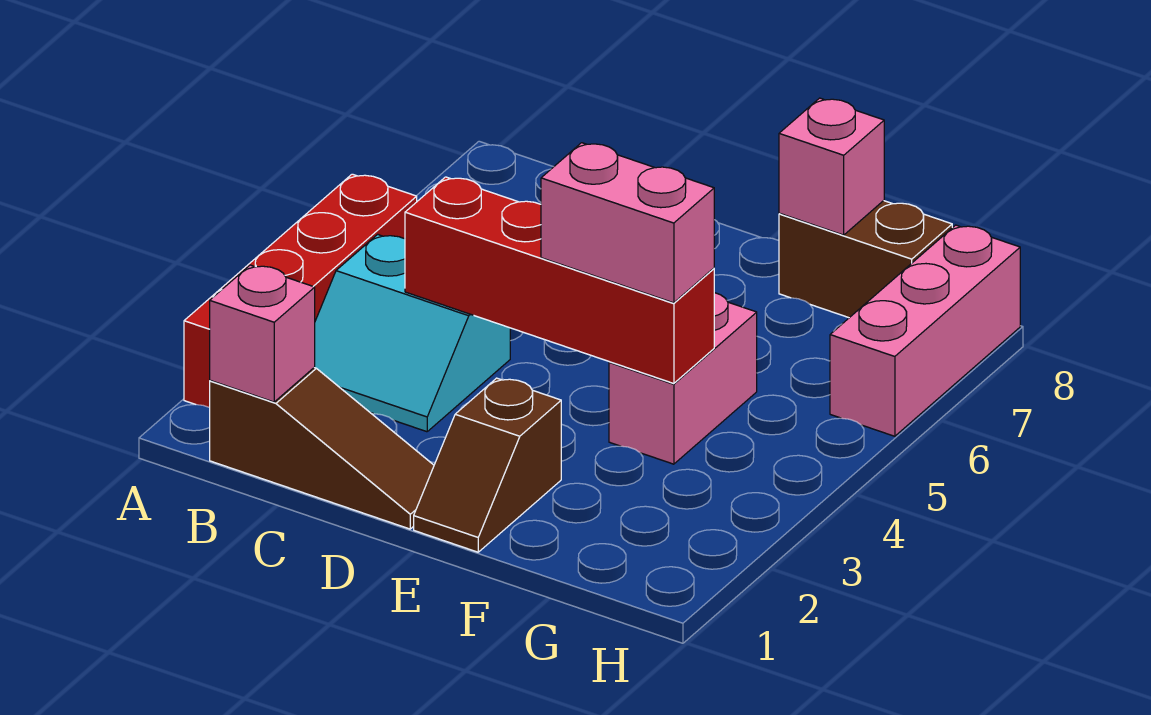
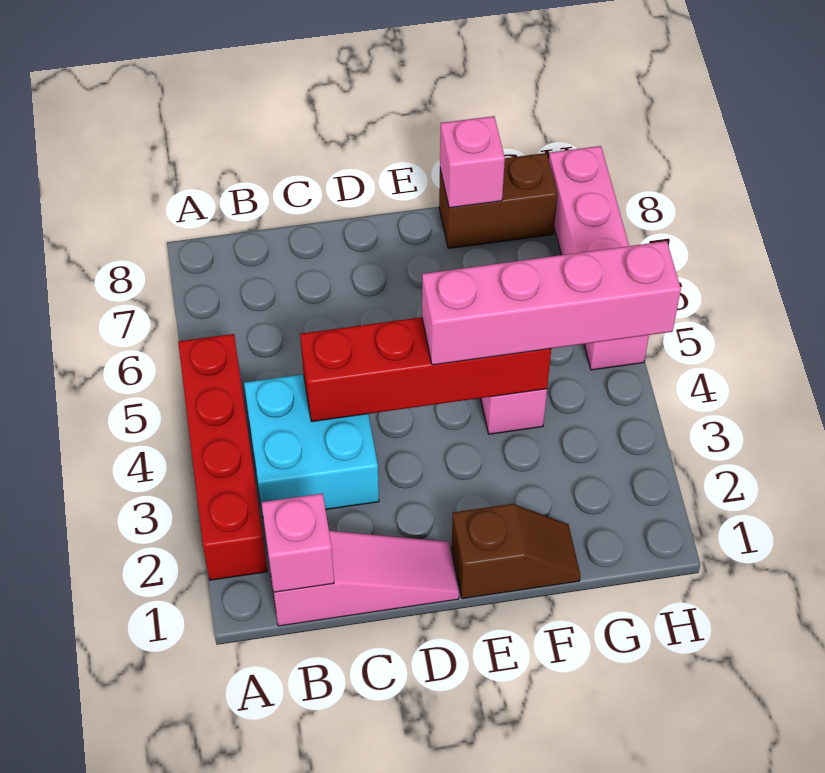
brown 1x3 slope [210,368,434,529] -> pink 1x3 slope [268,531,459,626]
cyan 2x2 slope [314,234,510,432] -> cyan 2x2 brick [244,374,379,516]
brown 1x2 slope [414,378,561,552] -> brown 1x2 slope turned to [452,504,580,599]
pink 1x2 brick [541,143,714,303] -> pink 1x4 brick [422,241,681,365]
pink 1x3 brick [830,225,1020,436] -> pink 1x4 brick [549,146,649,370]

